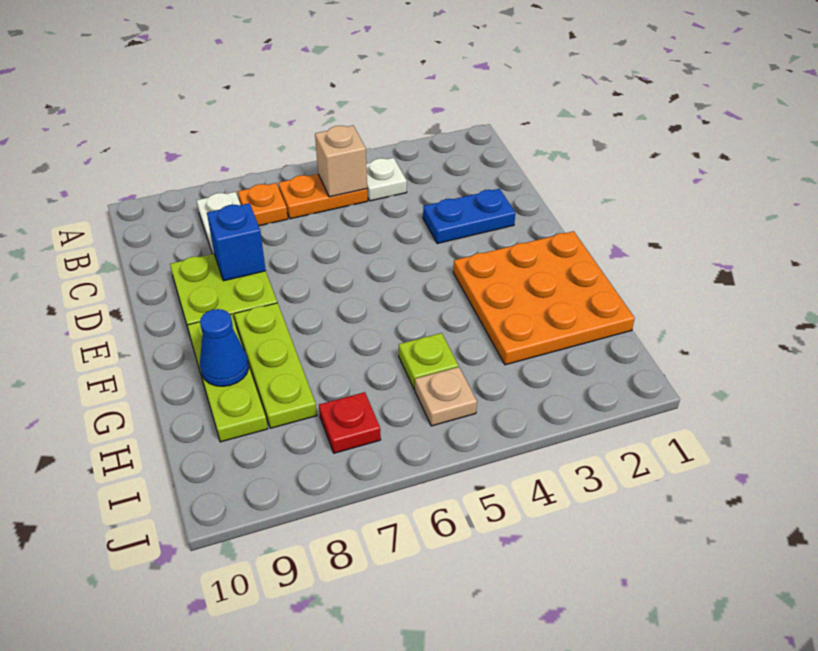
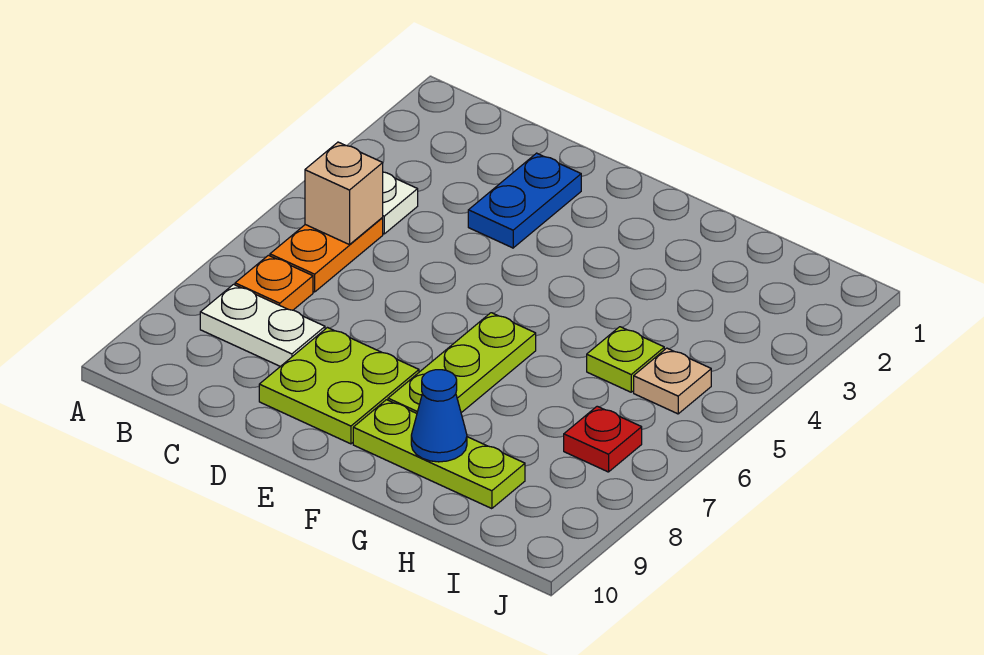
blue 1x1 brick [207,203,266,281] -> none
orange 3x3 plate [453,231,635,365] -> none
lime 1x3 plate [234,303,317,428] -> lime 1x3 plate turned to [388,313,536,413]

